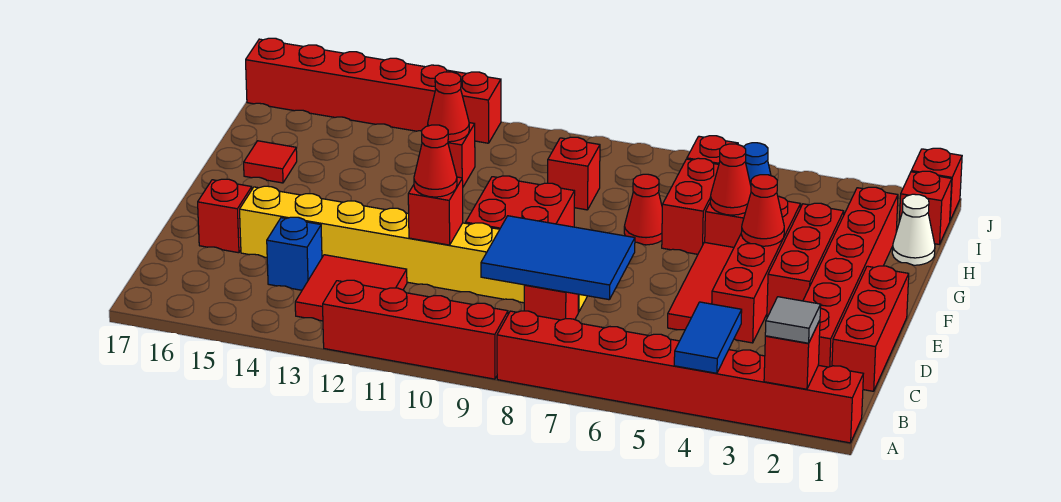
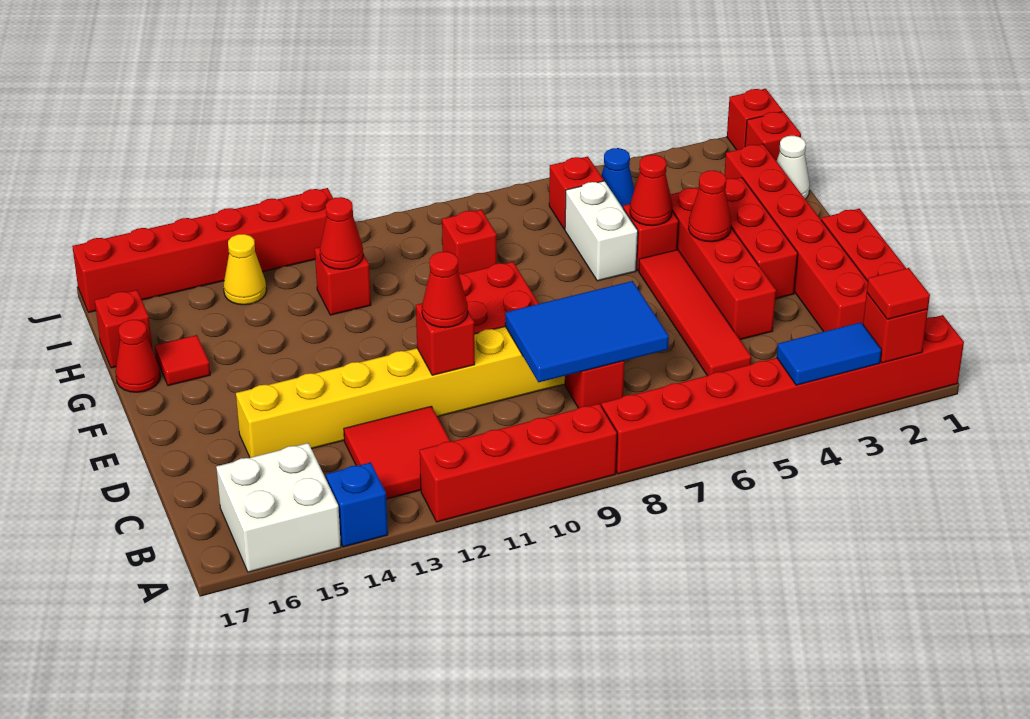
grey 1x1 tile [765,297,821,343] -> red 1x1 tile [867,268,930,319]
blue 1x2 tile [674,302,742,373] -> blue 1x2 tile turned to [777,322,881,385]
none -> white 2x2 brick [216,443,341,572]
blue 1x1 brick [267,217,322,290] -> blue 1x1 brick moved to [326,462,388,547]
red 1x3 tile [668,242,734,330] -> red 1x4 tile [639,250,751,376]
red 1x1 brick [198,179,252,253] -> red 1x1 brick moved to [95,290,152,368]
red 1x2 brick [662,158,719,254] -> white 1x2 brick [565,181,638,281]
red 1x1 cone [624,174,662,245] -> red 1x1 cone moved to [116,320,161,392]
none -> yellow 1x1 cone [223,234,267,305]

